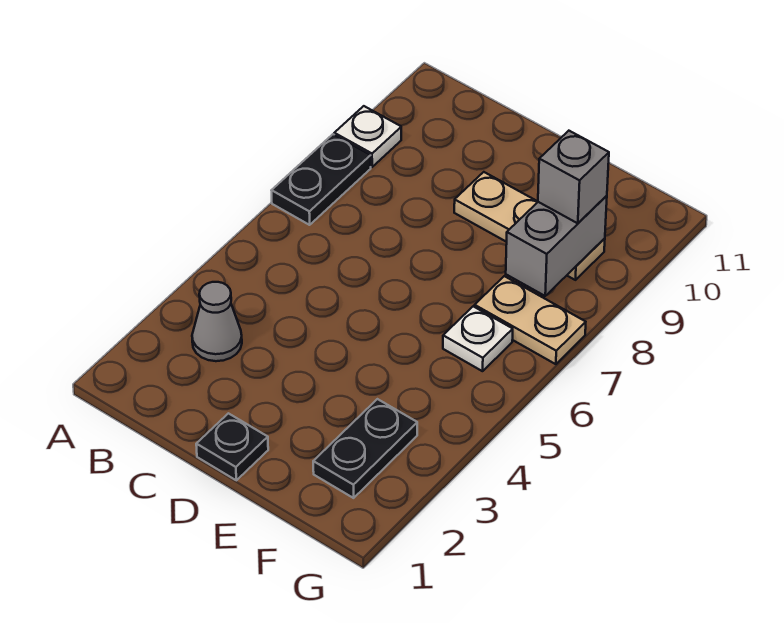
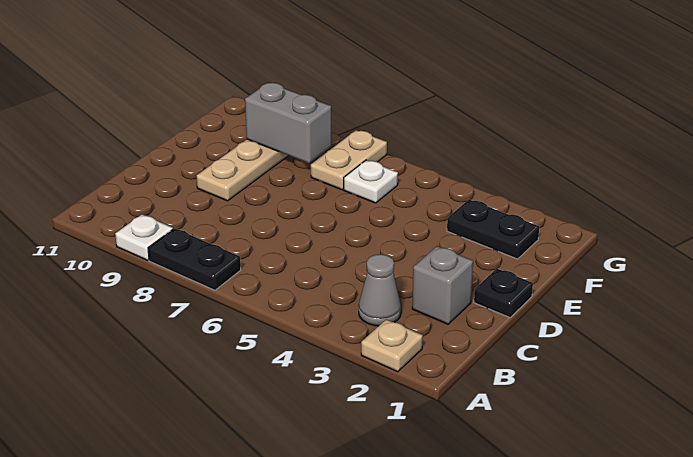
none -> tan 1x1 plate [361,319,423,372]
grey 1x1 brick [538,131,609,223] -> grey 1x1 brick moved to [412,246,473,324]

